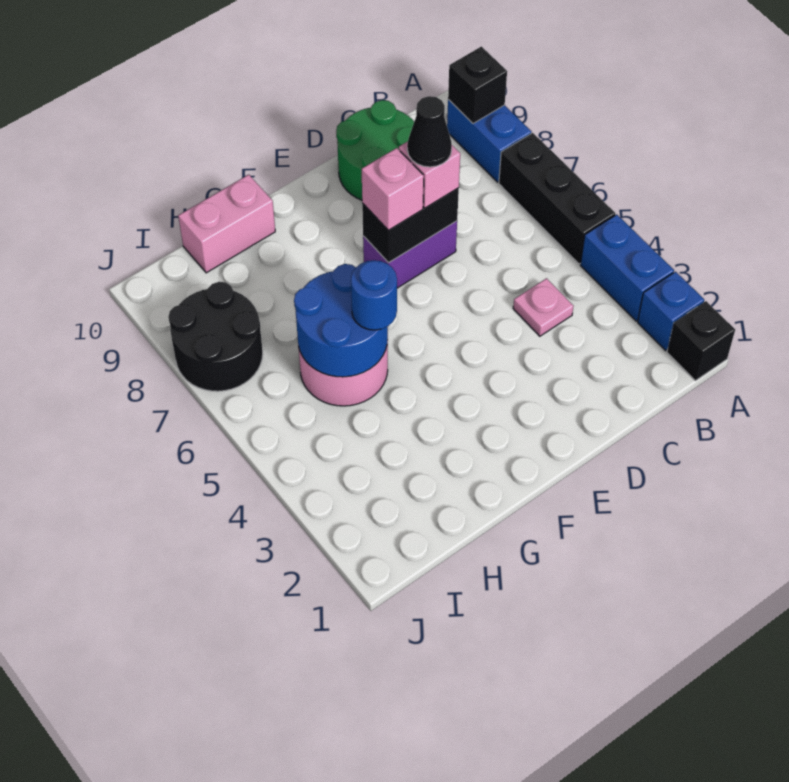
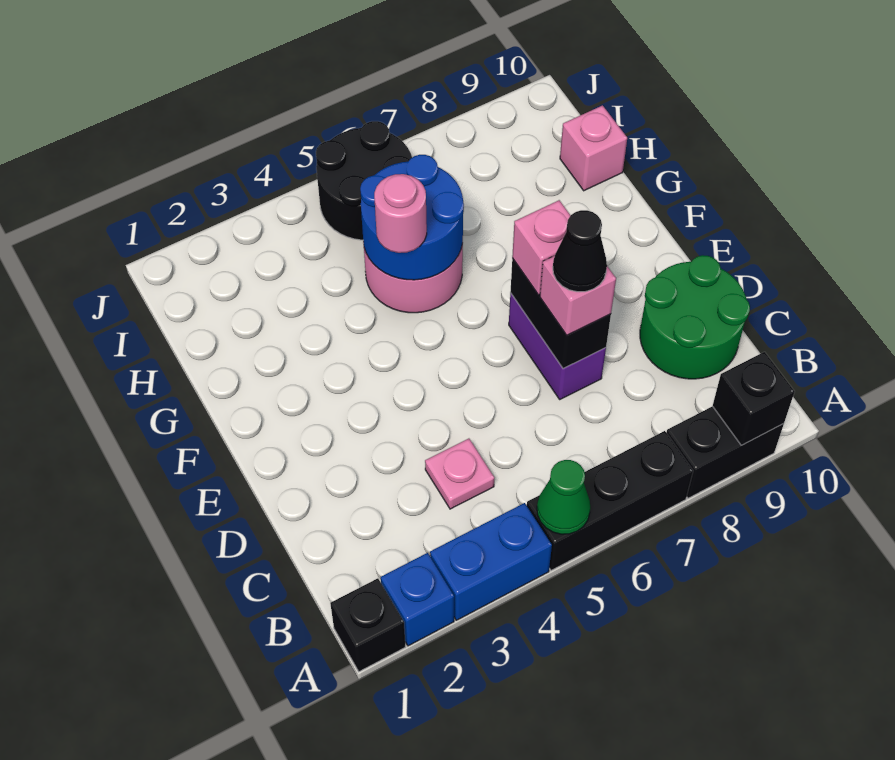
none -> green 1x1 cone [537,460,590,534]
blue 1x2 brick [447,100,531,182] -> black 1x2 brick [666,406,784,498]
blue 1x1 round brick [351,260,397,330] -> pink 1x1 round brick [374,174,427,253]
pink 1x2 brick [178,175,275,273] -> pink 1x1 brick [560,105,627,191]
black 2x2 round brick [168,282,263,391] -> black 2x2 round brick moved to [316,121,412,240]

